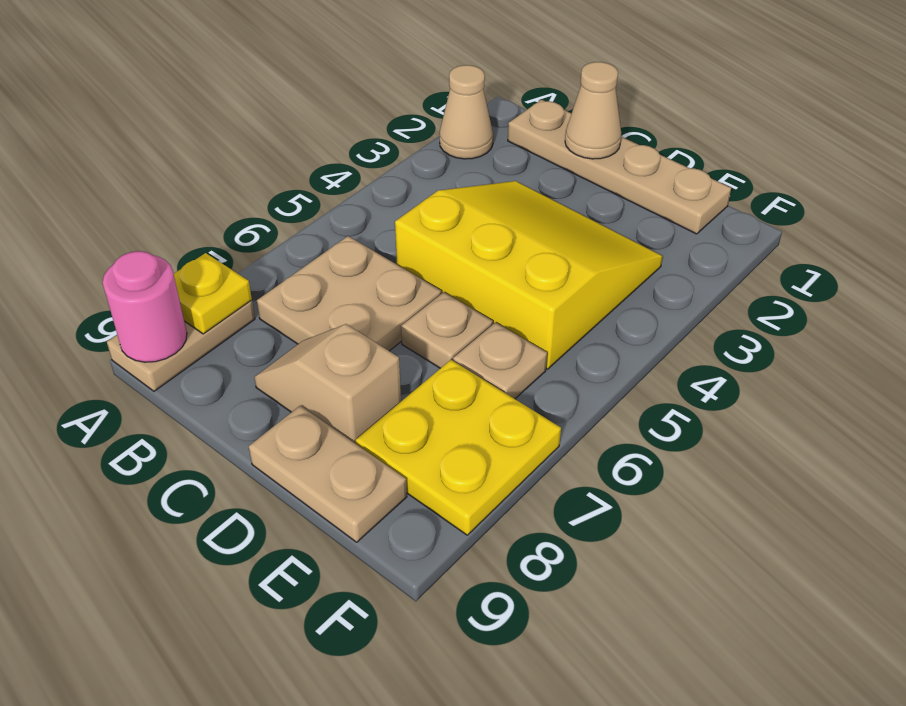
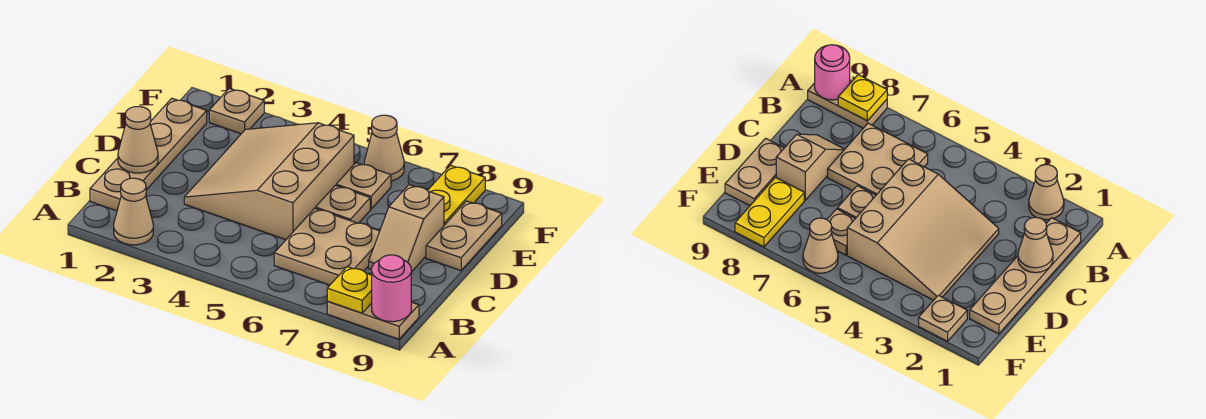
yellow 3x3 slope [395,181,663,369] -> tan 3x3 slope [184,123,354,240]
yellow 2x2 plate [355,360,561,535] -> yellow 1x2 plate [427,165,485,225]
none -> tan 1x1 plate [209,88,264,134]
none -> tan 1x1 cone [364,115,404,181]

